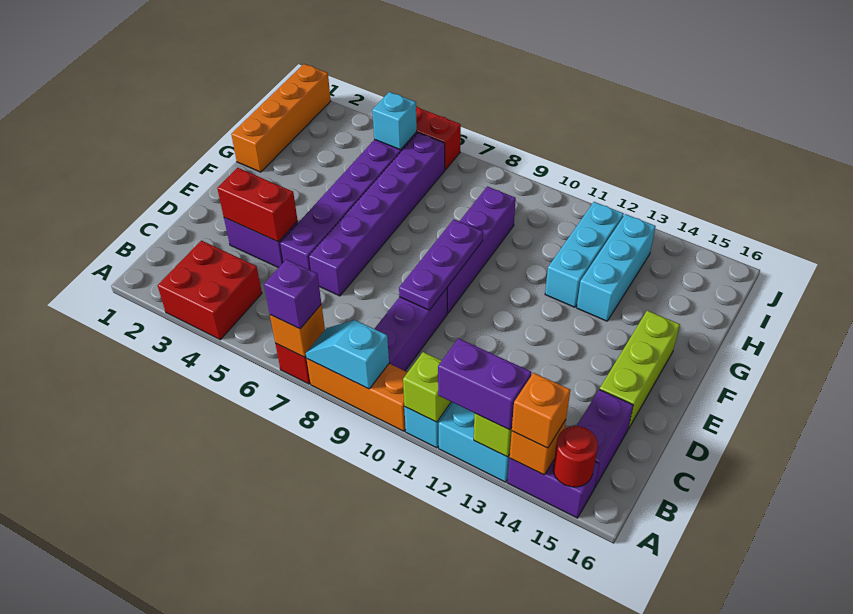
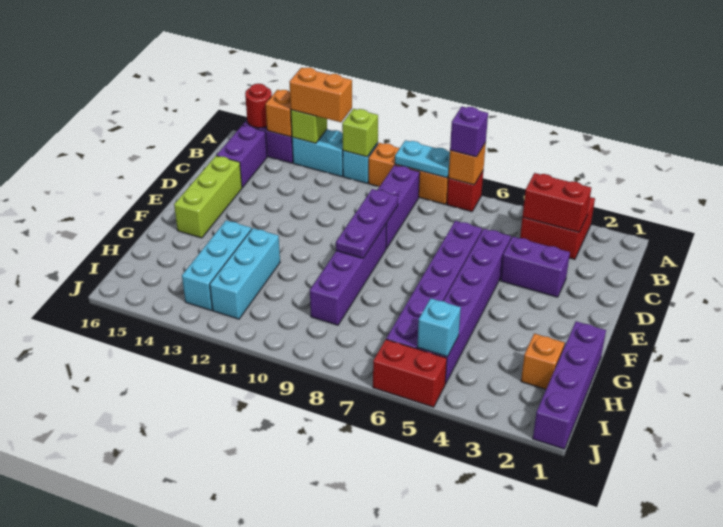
cyan 1x2 slope [306,320,389,389] -> cyan 1x2 plate [395,140,450,178]
purple 1x2 brick [438,338,532,430] -> orange 1x2 brick [289,68,352,122]
orange 1x1 brick [512,373,570,448] -> orange 1x1 brick moved to [521,334,565,389]
red 1x2 brick [217,168,298,242] -> red 1x2 brick moved to [522,173,591,232]
orange 1x4 brick [231,64,331,172] -> purple 1x4 brick [533,321,606,449]

